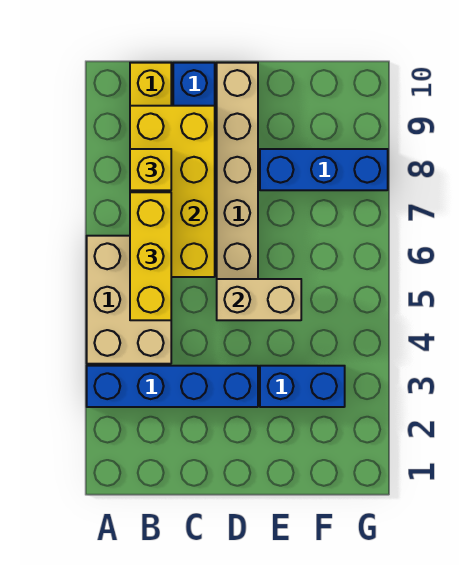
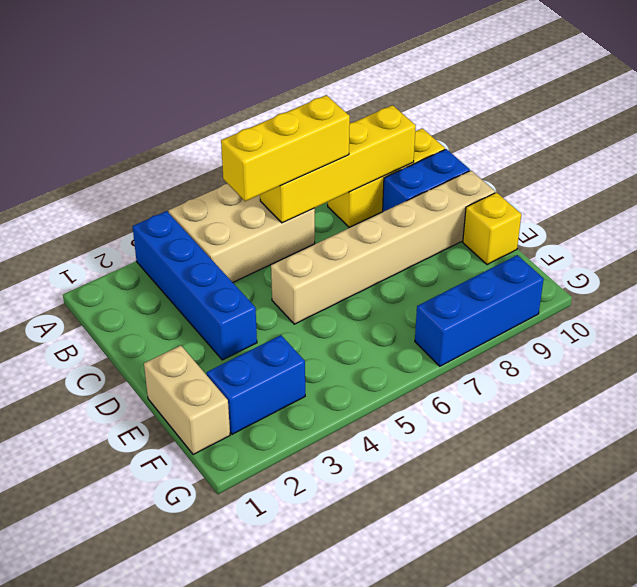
yellow 2x4 brick [130,106,215,277] -> yellow 1x4 brick [260,105,416,223]
yellow 1x1 brick [130,149,171,190] -> yellow 1x1 brick moved to [463,193,521,265]
tan 1x2 brick [217,279,301,320] -> tan 1x2 brick moved to [144,345,230,455]
blue 1x2 brick [260,366,345,407] -> blue 1x2 brick turned to [207,335,305,434]
blue 1x3 brick [260,149,388,190] -> blue 1x3 brick turned to [415,255,544,366]

